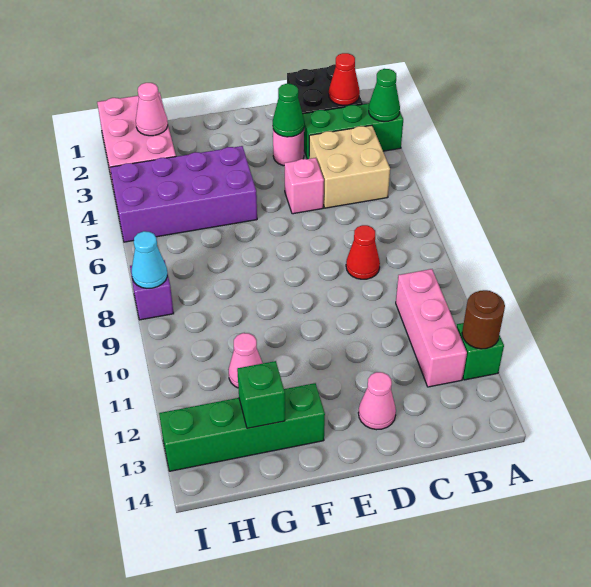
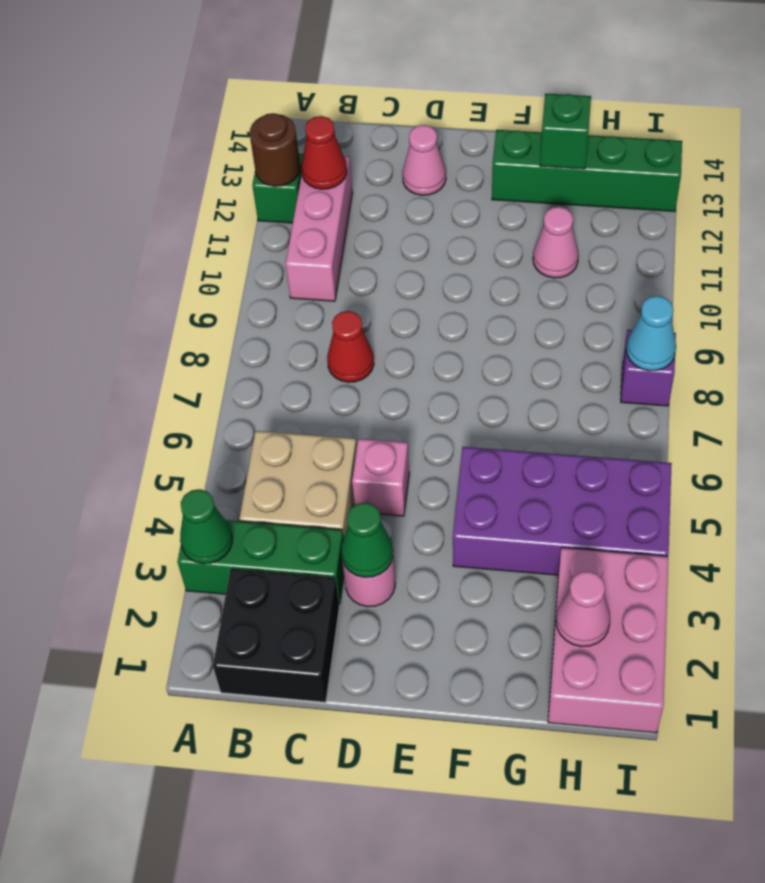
red 1x1 cone [329,53,360,105] -> red 1x1 cone moved to [301,116,347,189]

